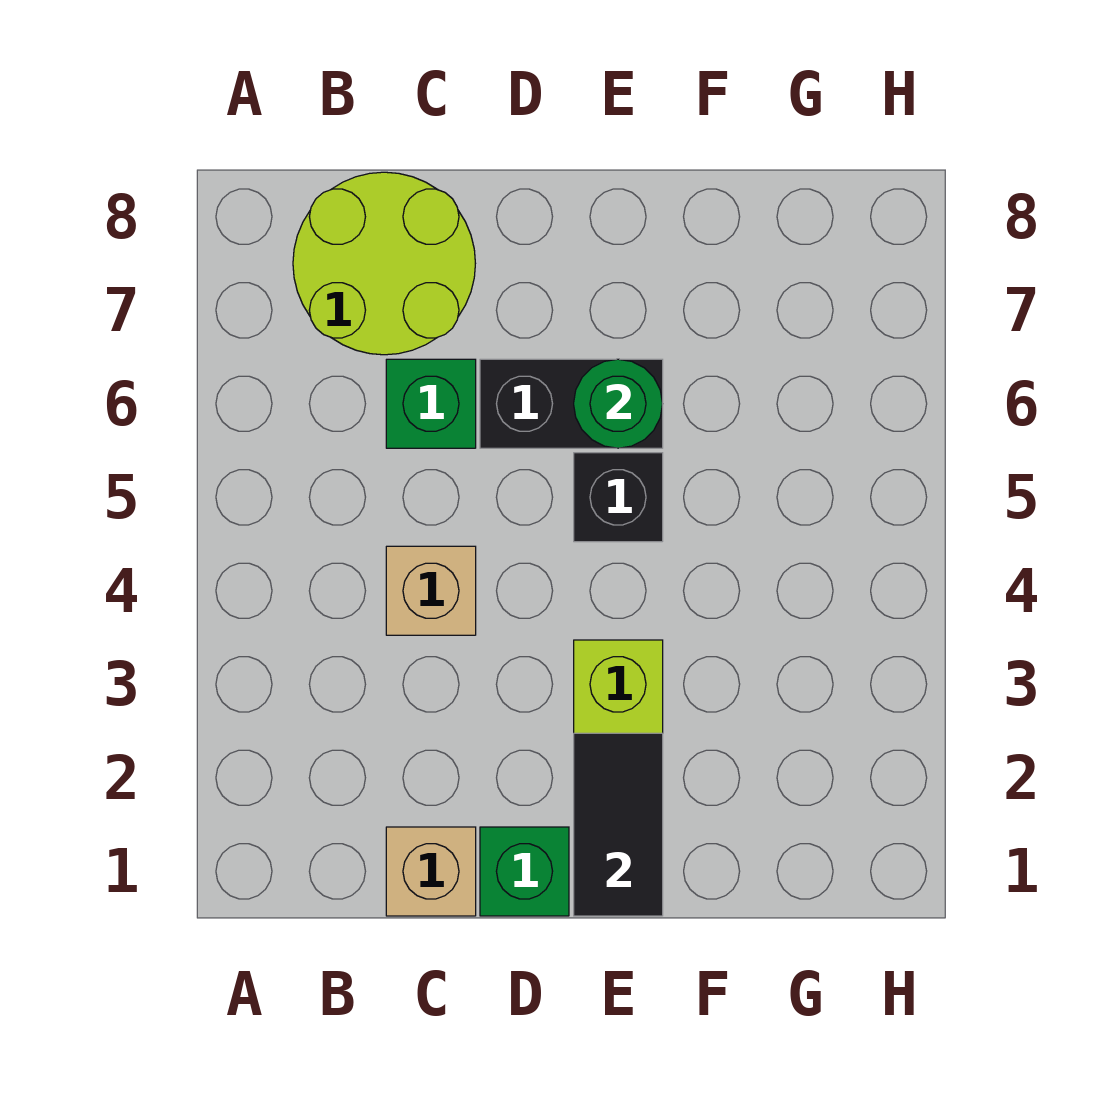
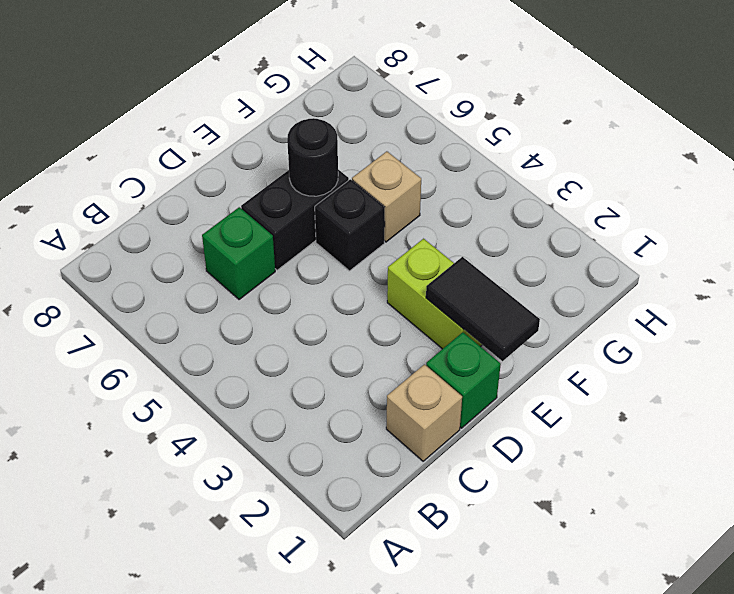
lime 2x2 round brick [293,172,475,355] -> none
tan 1x1 brick [386,546,476,635] -> tan 1x1 brick moved to [352,151,421,242]
green 1x1 round brick [574,359,663,448] -> black 1x1 round brick [287,118,338,196]

